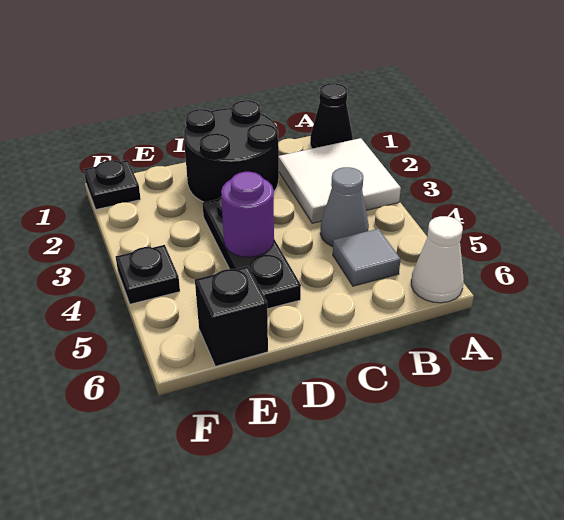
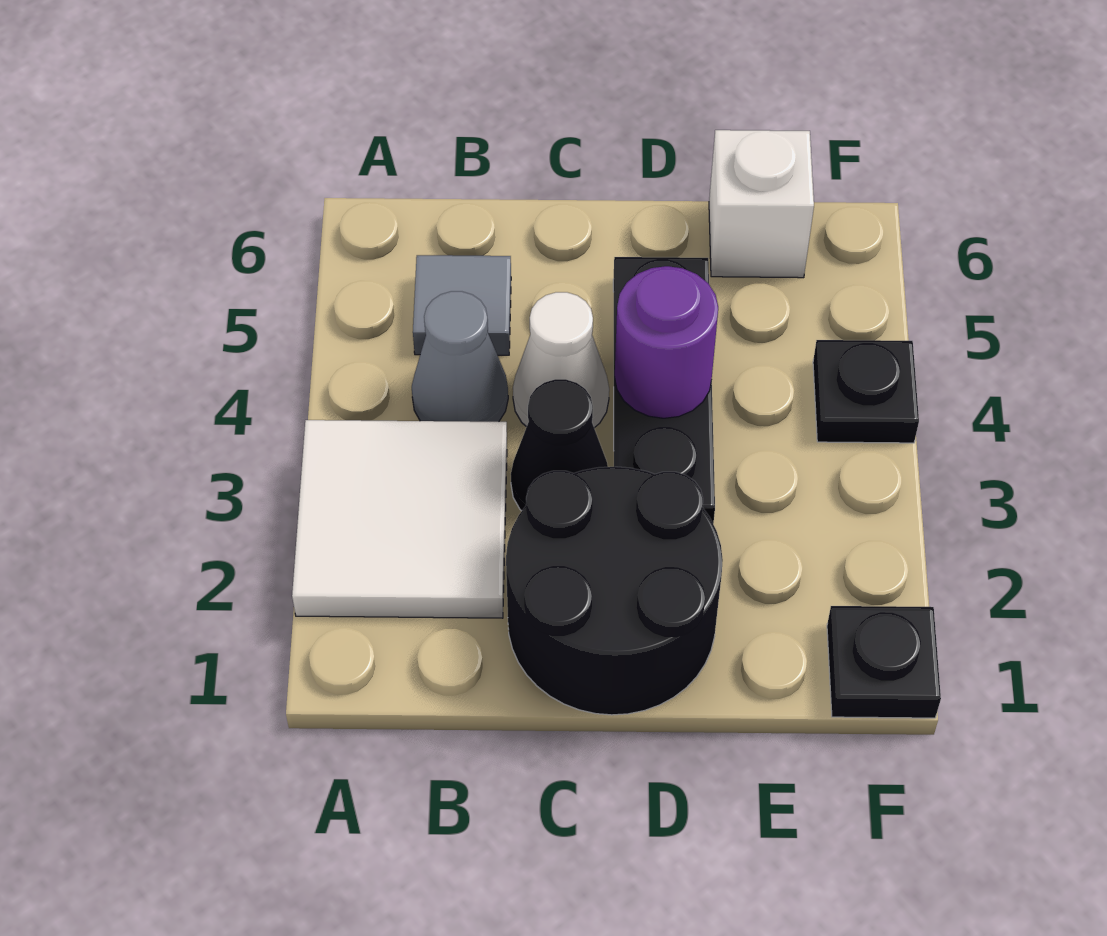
black 1x1 cone [310,83,353,149] -> black 1x1 cone moved to [511,379,608,511]
white 1x1 cone [411,216,464,303] -> white 1x1 cone moved to [513,292,609,428]
black 1x1 brick [195,266,268,366] -> white 1x1 brick [709,130,814,278]

